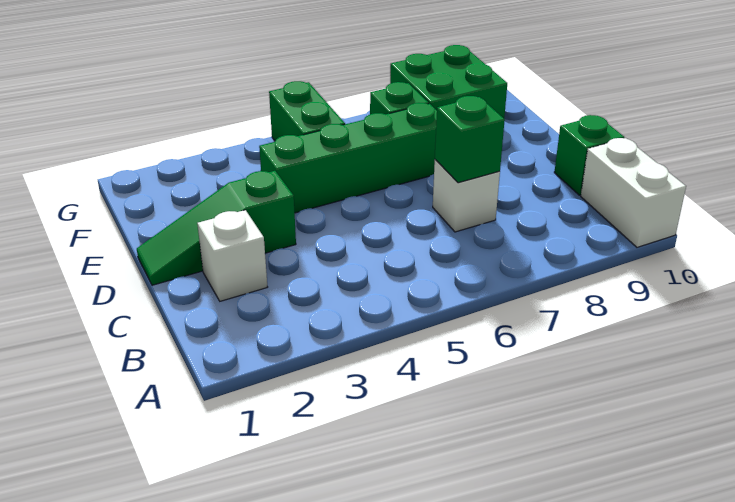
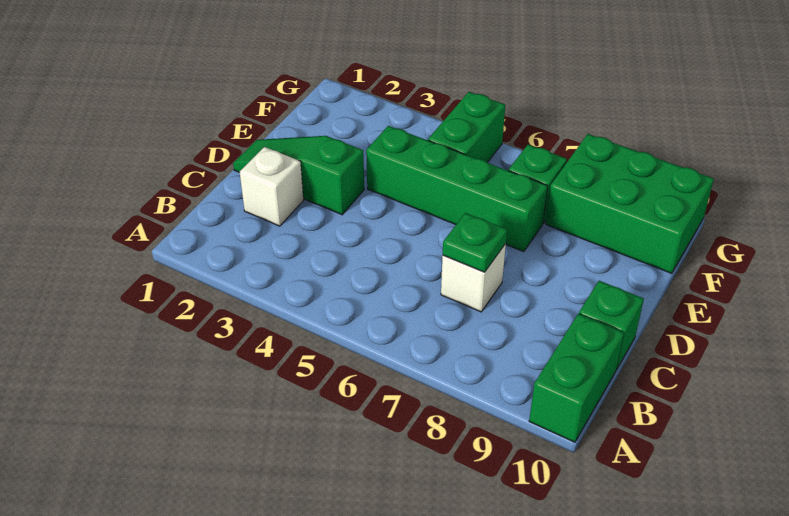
white 1x2 brick [581,138,686,247] -> green 1x2 brick [529,314,624,442]
green 1x1 brick [435,96,505,183] -> green 1x1 plate [443,213,507,272]
green 2x2 brick [390,45,507,118] -> green 2x3 brick [546,134,714,273]

